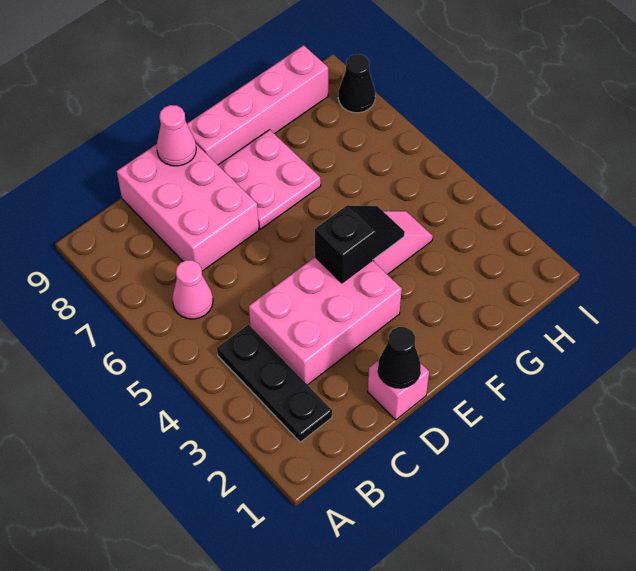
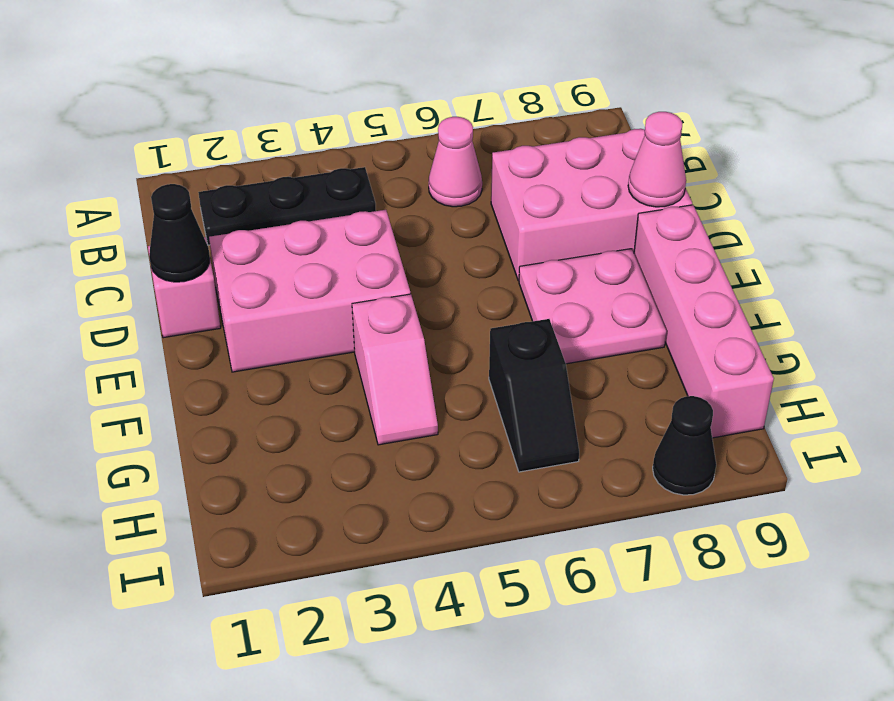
pink 2x3 brick [249,257,402,385] -> pink 2x3 brick turned to [209,210,410,372]
black 1x2 slope [315,205,405,283] -> black 1x2 slope moved to [489,319,579,472]

